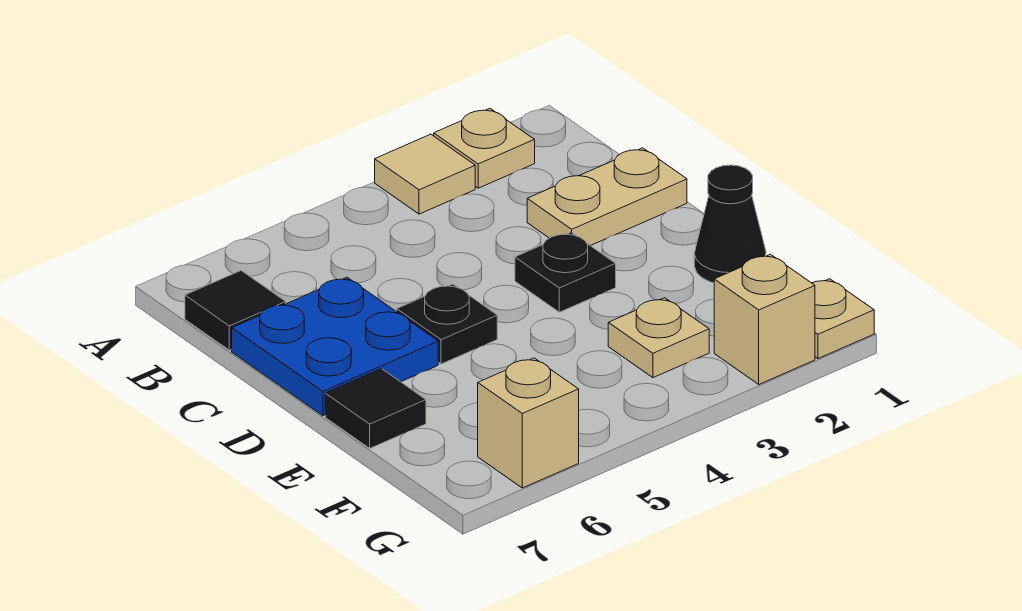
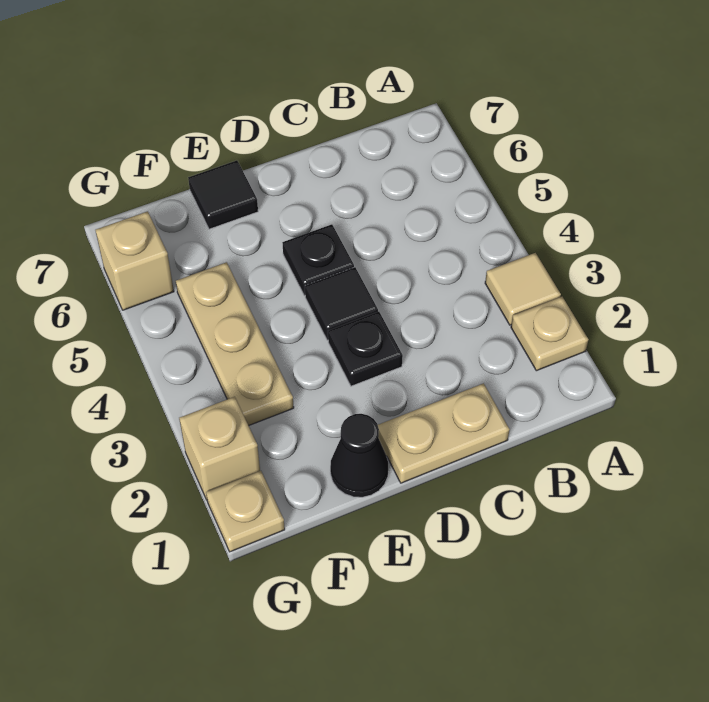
black 1x1 tile [185,271,286,350] -> black 1x1 tile moved to [305,267,378,340]
tan 1x2 plate [527,148,687,246] -> tan 1x2 plate turned to [378,383,510,483]
blue 2x2 plate [232,277,438,416] -> none
tan 1x1 plate [608,298,709,378] -> tan 1x3 plate [176,262,294,426]

